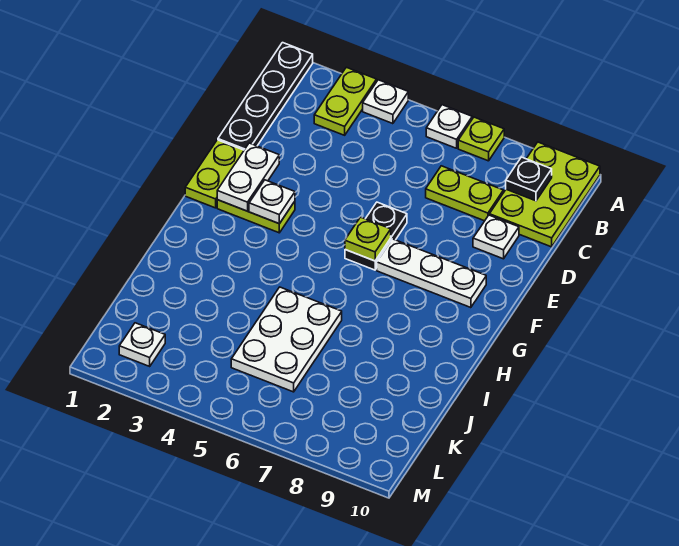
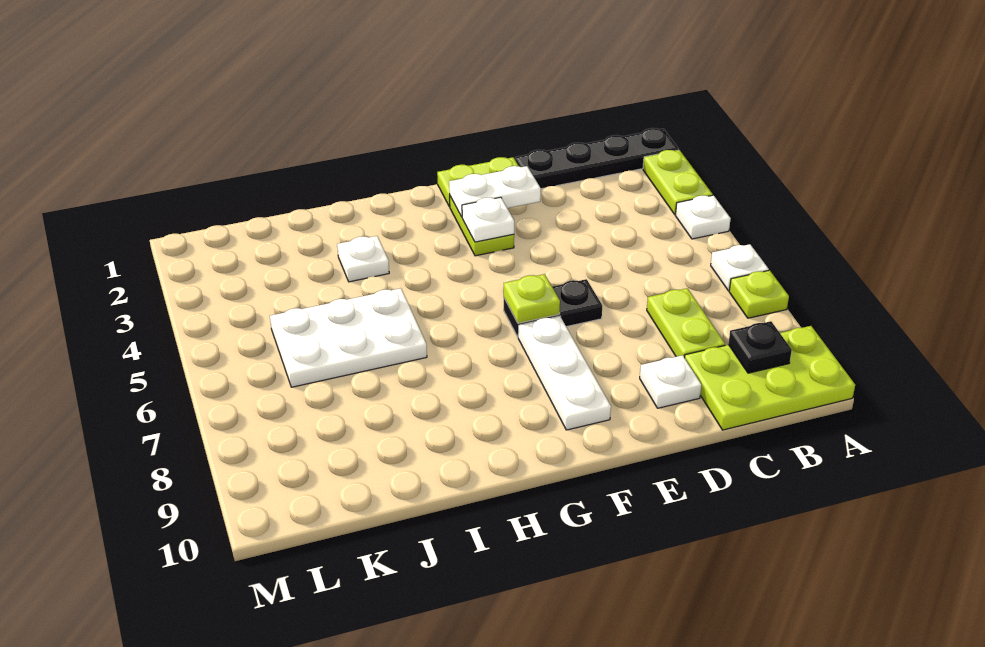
lime 1x2 plate [314,67,377,135] -> lime 1x2 plate turned to [643,150,713,215]
white 1x1 plate [119,323,165,366] -> white 1x1 plate moved to [337,236,389,282]

